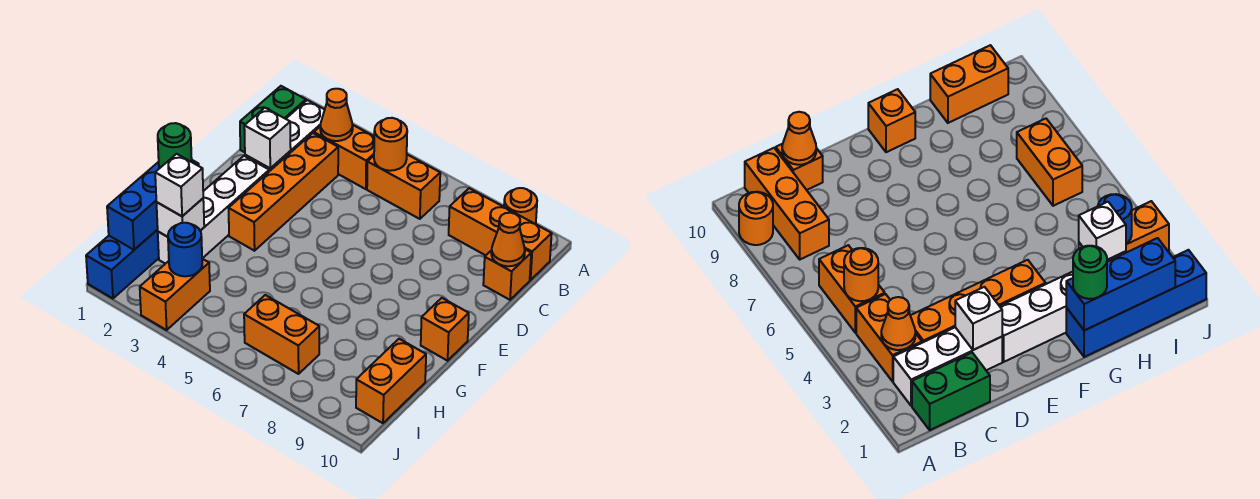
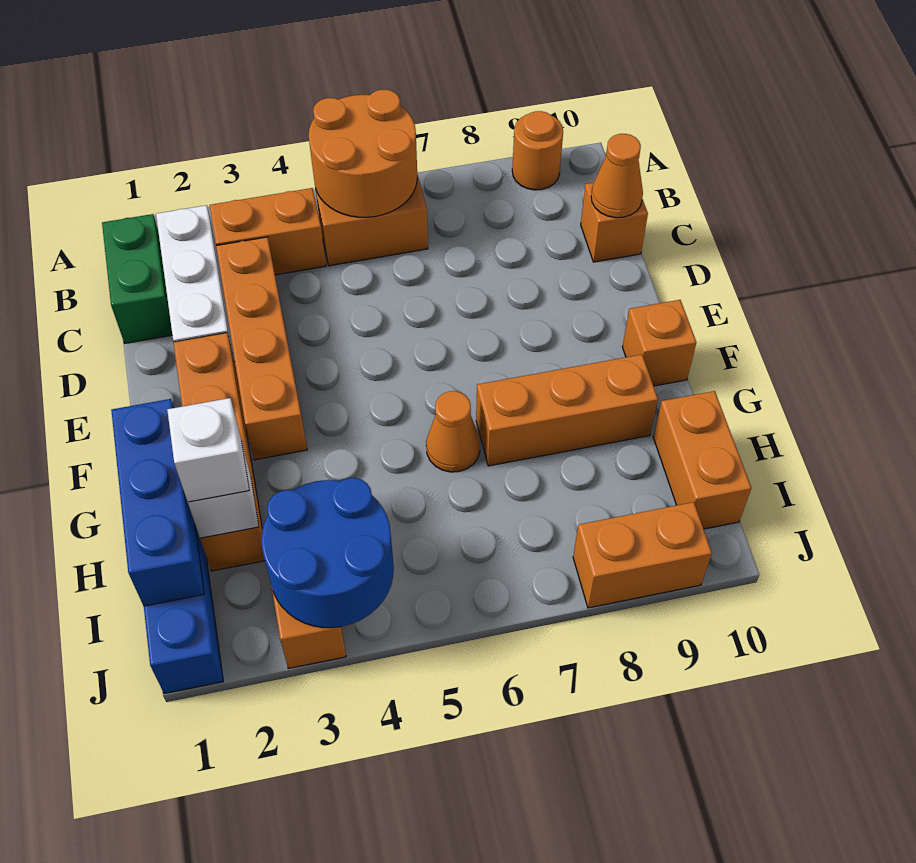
orange 1x1 cone [320,89,353,141] -> orange 1x1 cone moved to [426,391,480,472]
orange 1x1 round brick [374,118,407,171] -> orange 2x2 round brick [309,90,417,217]
orange 1x3 brick [449,188,552,280] -> orange 1x3 brick moved to [476,354,658,466]
white 1x1 brick [244,108,291,168] -> none
white 1x4 brick [158,156,269,264] -> orange 1x4 brick [173,333,265,571]
green 1x1 round brick [158,123,192,168] -> none
blue 1x1 round brick [168,223,202,276] -> blue 2x2 round brick [261,478,394,628]
orange 1x2 brick [244,295,319,374] -> orange 1x2 brick moved to [573,502,712,608]

